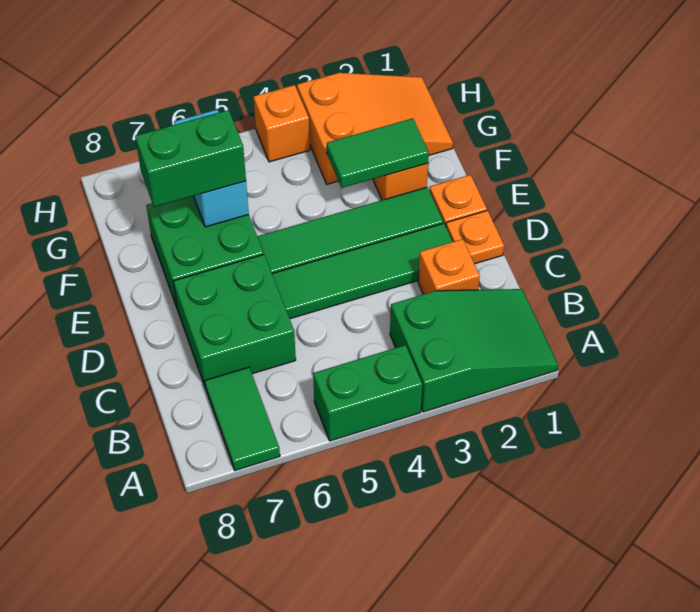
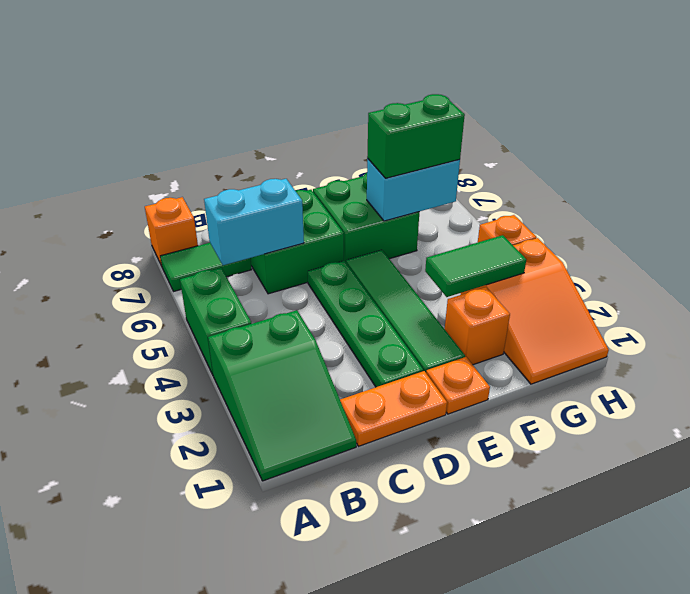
none -> cyan 1x2 brick [204,179,304,265]
orange 1x1 brick [418,239,480,294] -> orange 1x1 brick moved to [145,197,198,266]
orange 1x1 plate [446,211,504,264] -> orange 1x2 plate [340,371,447,446]
green 1x4 tile [272,223,452,319] -> green 1x4 plate [308,261,423,387]
green 1x2 tile [327,118,429,188] -> green 1x2 tile turned to [425,235,526,297]
green 1x2 brick [135,110,246,207] -> green 1x2 brick turned to [367,94,465,178]

